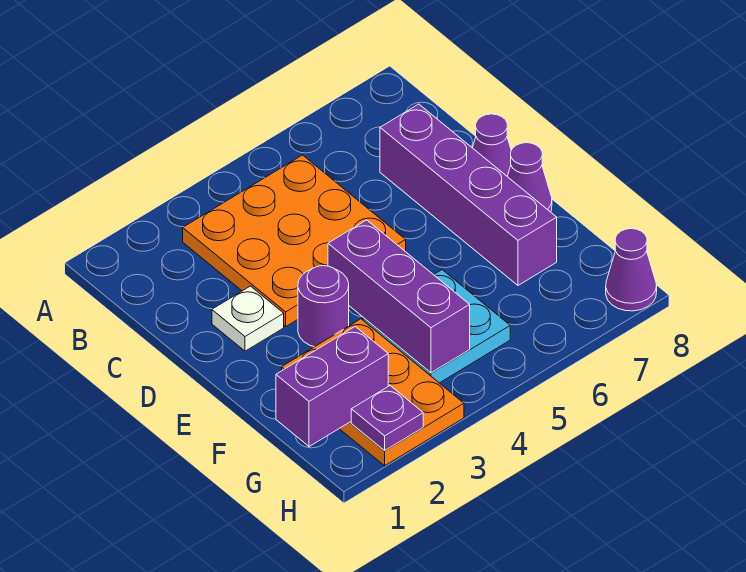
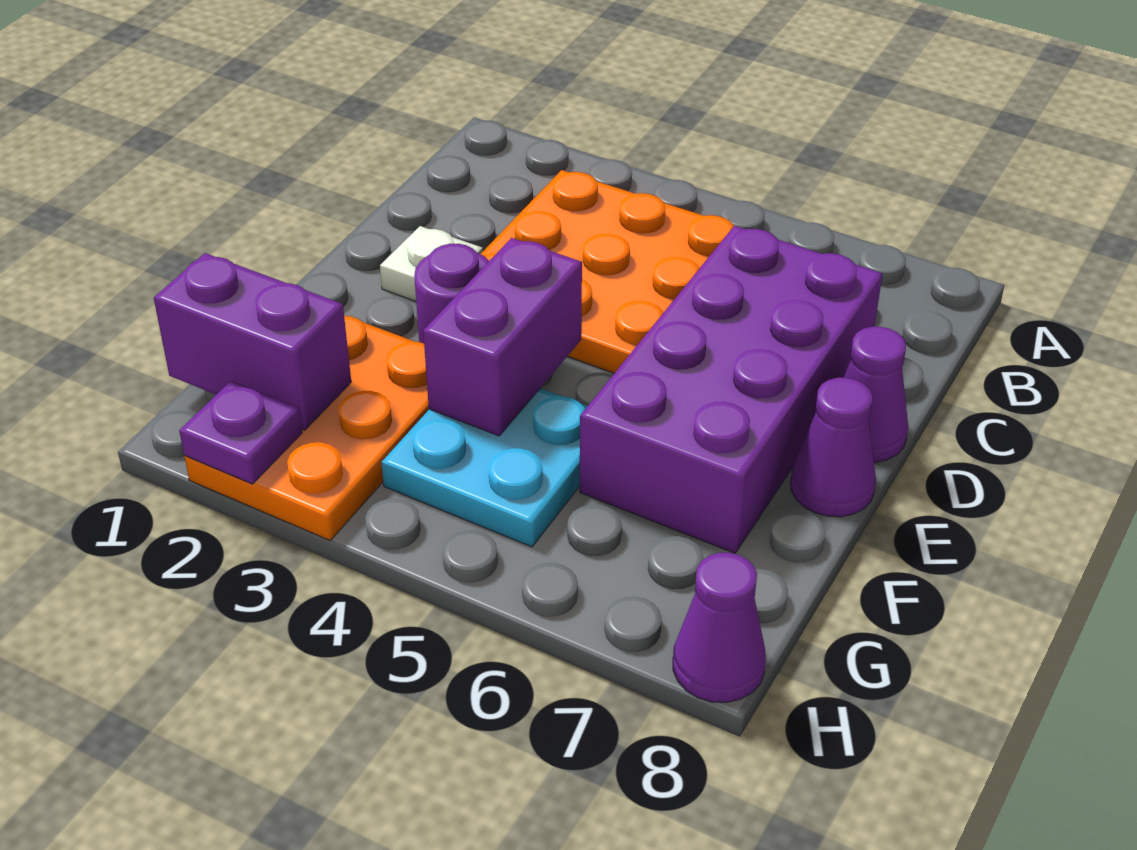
purple 1x4 brick [380,104,557,285] -> purple 2x4 brick [580,226,883,553]
purple 1x3 brick [328,220,470,373] -> purple 1x2 brick [423,238,582,436]

